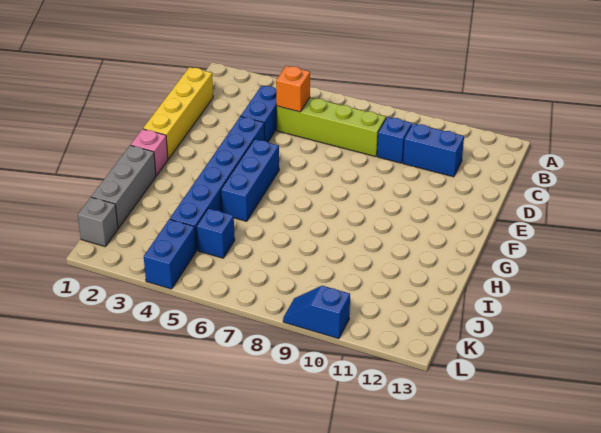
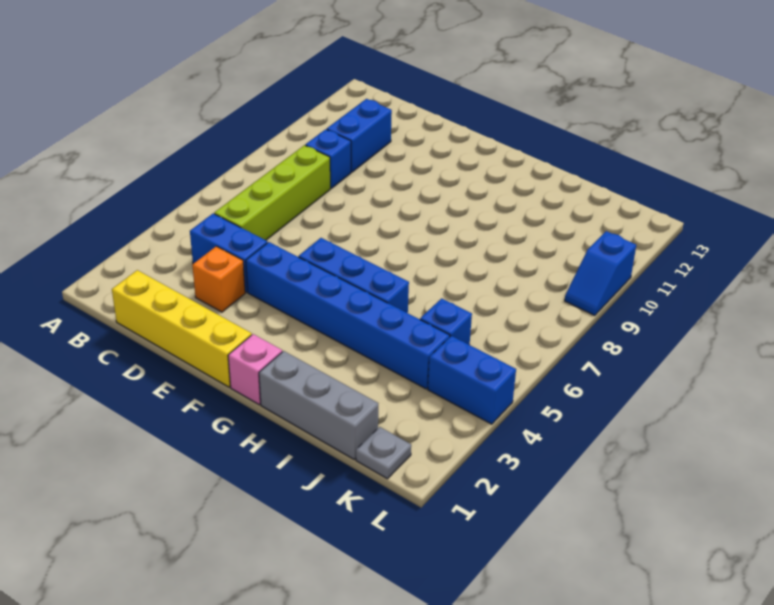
orange 1x1 brick [276,66,310,112] -> orange 1x1 brick moved to [192,246,245,312]
grey 1x1 brick [78,197,118,246] -> grey 1x1 plate [356,427,411,479]

